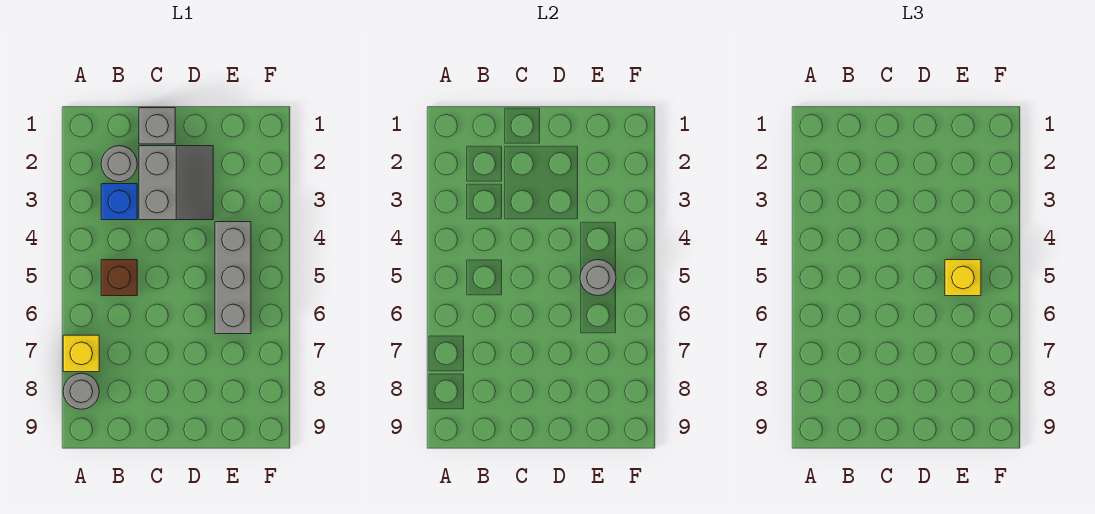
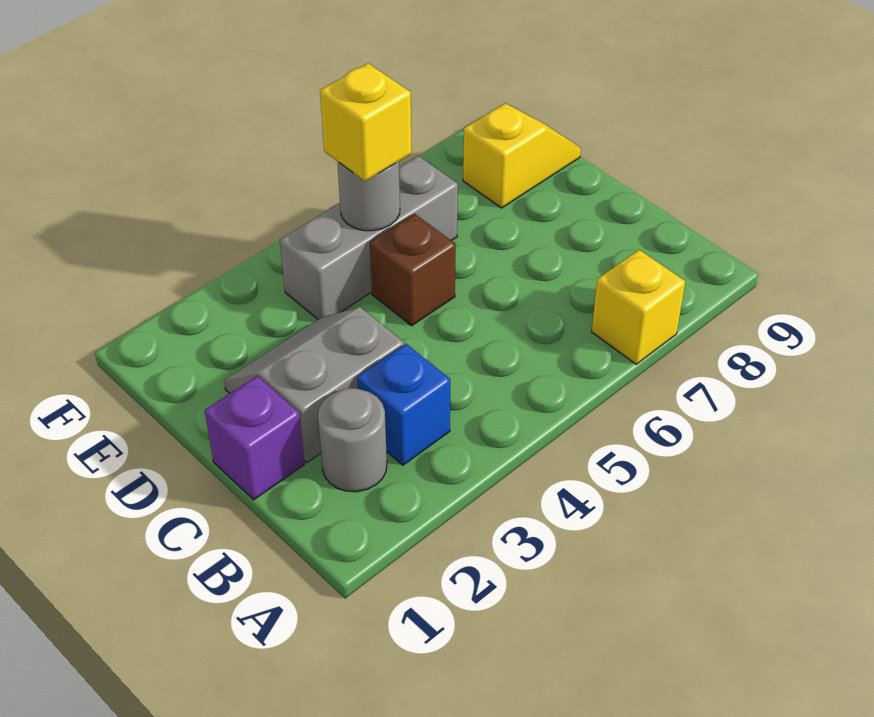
grey 1x1 round brick [63,373,99,409] -> none
brown 1x1 brick [101,260,137,296] -> brown 1x1 brick moved to [370,214,456,326]
grey 1x1 brick [139,108,175,144] -> purple 1x1 brick [205,376,304,500]
none -> yellow 1x2 slope [463,103,581,208]

